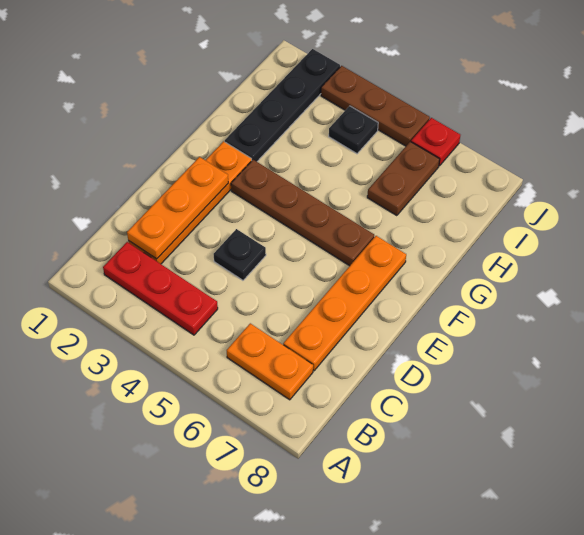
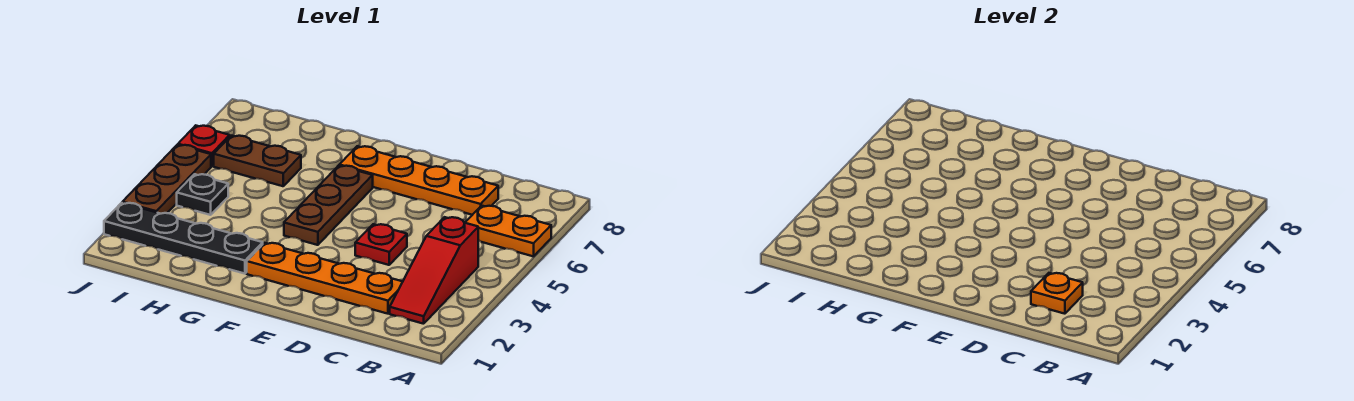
red 1x3 plate [103,242,218,335] -> red 1x3 slope [390,217,478,324]
orange 1x2 plate [227,323,313,400] -> orange 1x2 plate turned to [465,206,551,256]
orange 1x3 plate [127,157,228,259] -> orange 1x1 plate [1031,273,1083,314]
black 1x1 plate [214,229,266,280] -> red 1x1 plate [355,224,407,265]
brown 1x4 plate [231,160,374,266] -> brown 1x3 plate [284,166,373,245]

